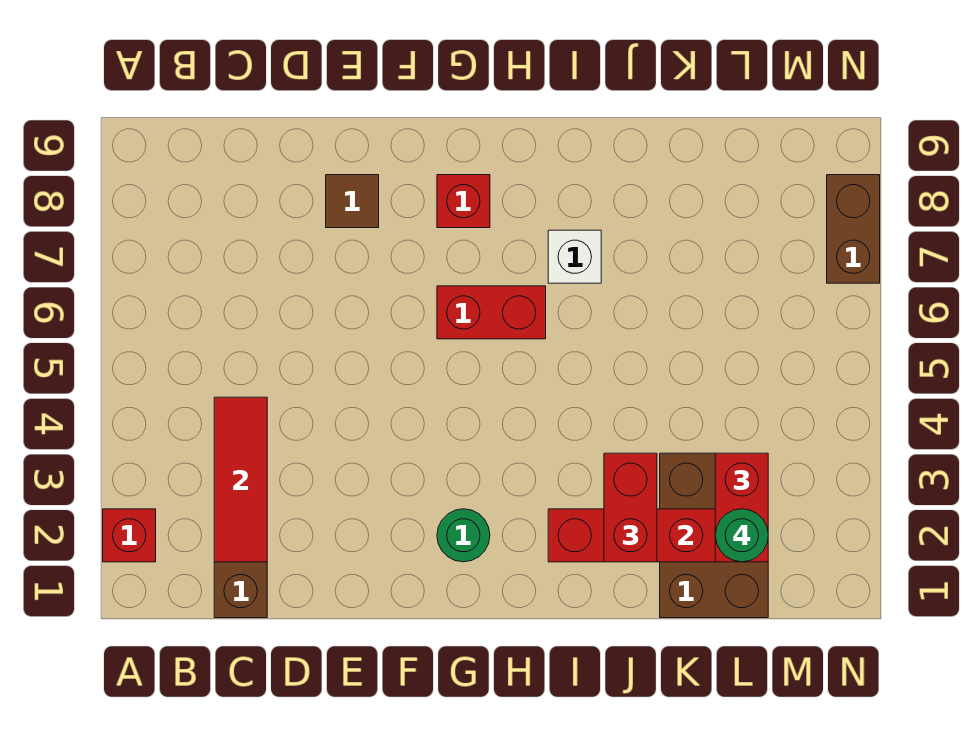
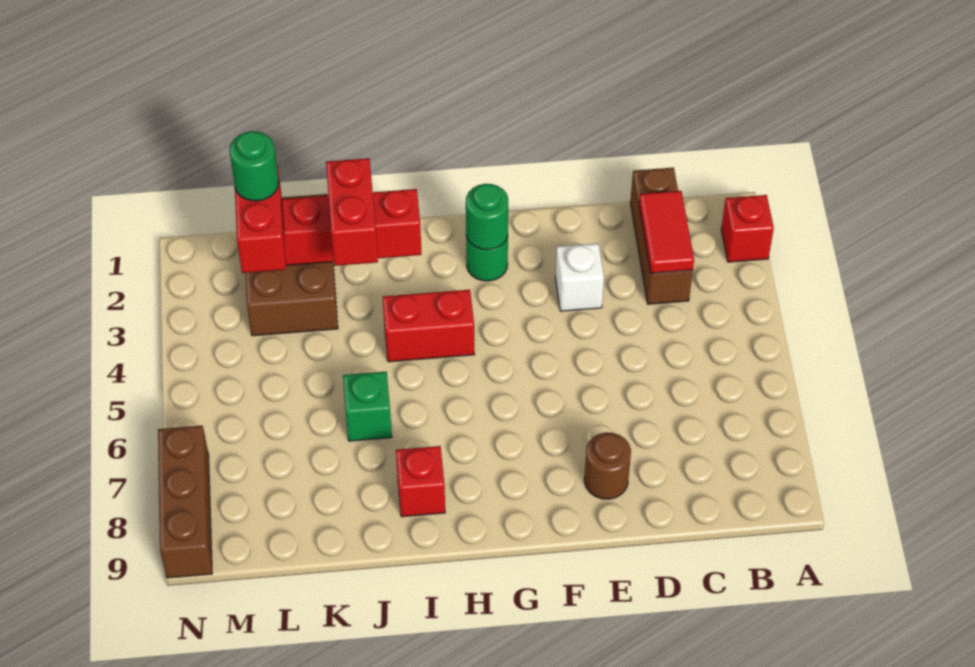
red 1x3 tile [214,397,267,562] -> red 1x2 tile [639,191,694,273]
brown 1x1 tile [326,175,379,228] -> brown 1x1 round brick [584,432,631,499]
none -> green 1x1 round brick [466,184,508,250]
red 1x2 brick [437,286,546,339] -> red 1x2 brick moved to [383,290,474,362]
red 1x1 brick [437,175,490,228] -> red 1x1 brick moved to [396,446,445,517]
white 1x1 brick [548,230,601,283] -> white 1x1 brick moved to [555,243,604,311]
none -> green 1x1 brick [343,372,392,441]
brown 1x2 brick [827,175,880,283] -> brown 1x3 brick [158,426,212,578]

